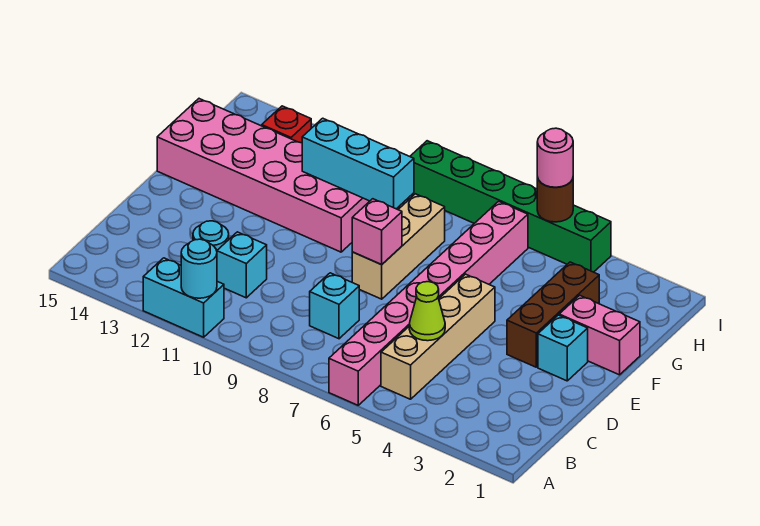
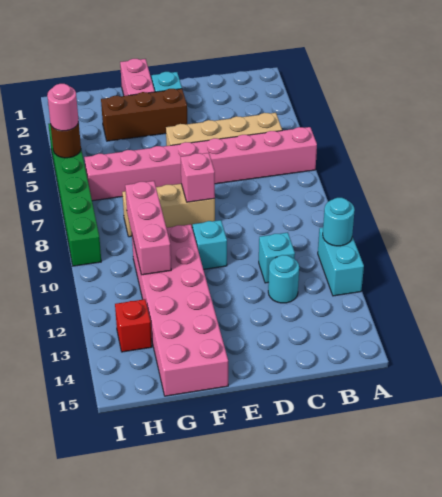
lime 1x1 cone [409,282,445,341] -> none
cyan 1x1 brick [310,273,359,339] -> cyan 1x1 brick moved to [193,220,227,269]
cyan 1x3 brick [302,118,414,209] -> pink 1x3 brick [125,181,171,275]

